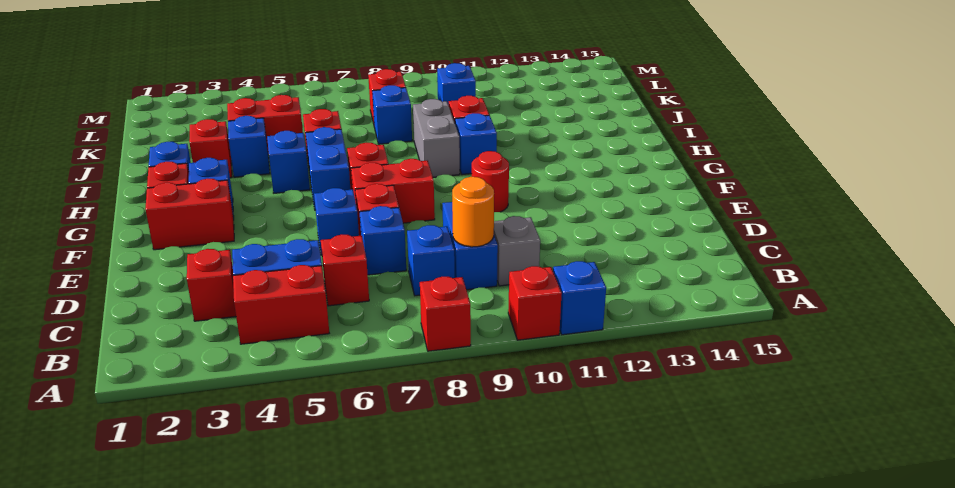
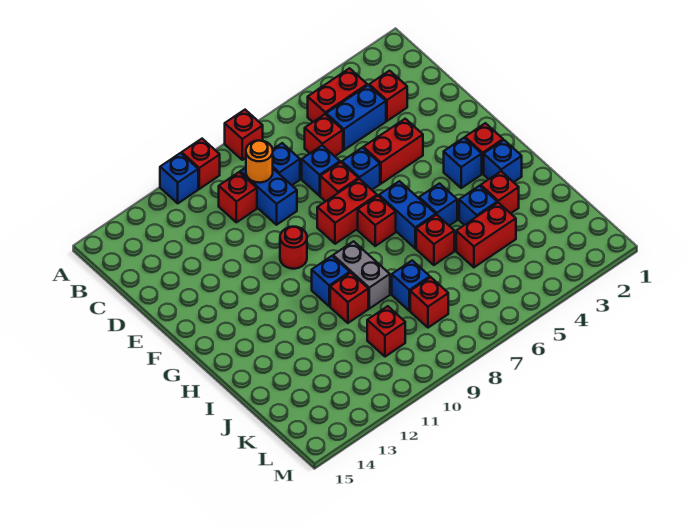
grey 1x1 brick [494,216,540,286] -> red 1x1 brick [219,172,257,222]
red 1x2 brick [145,179,234,250] -> red 1x2 brick moved to [363,119,423,184]
blue 1x1 brick [437,63,476,105] -> red 1x1 brick [367,306,405,357]

